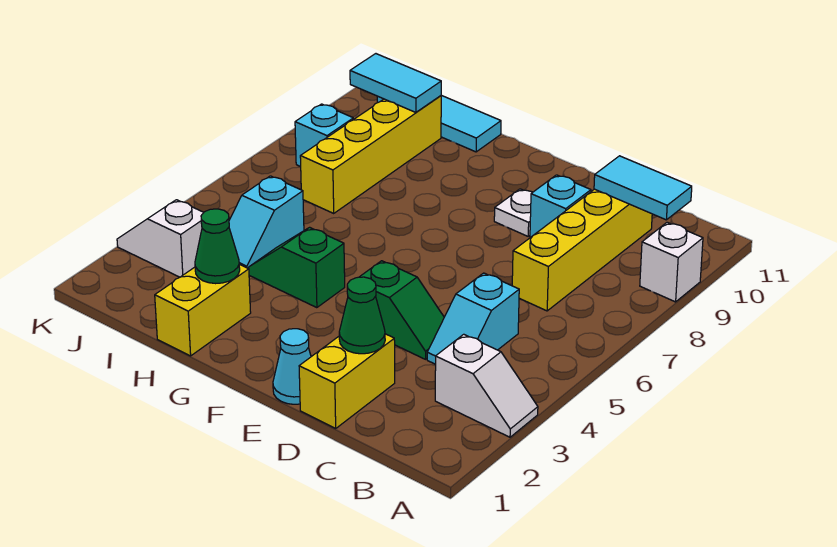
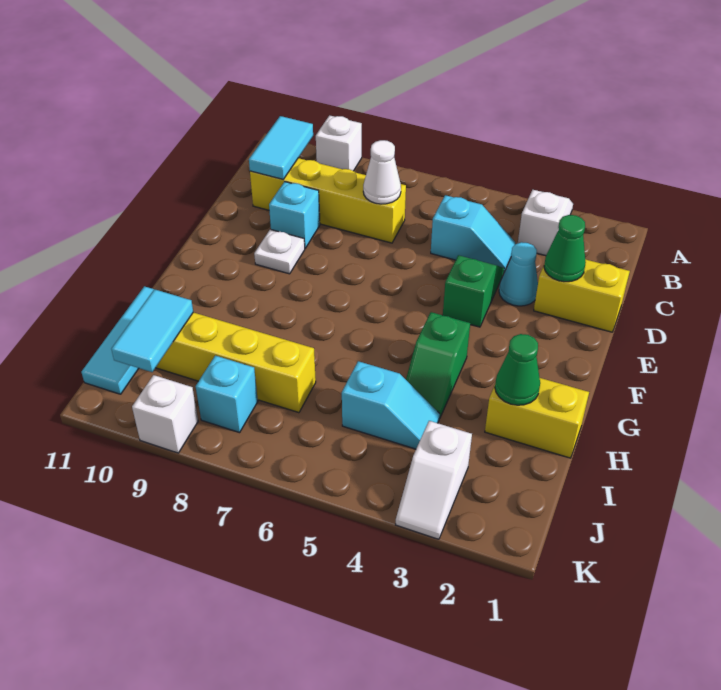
none -> white 1x1 cone [363,140,401,204]
cyan 1x1 cone [273,329,311,404] -> cyan 1x1 cone moved to [499,242,538,306]
none -> white 1x1 brick [132,375,198,453]

